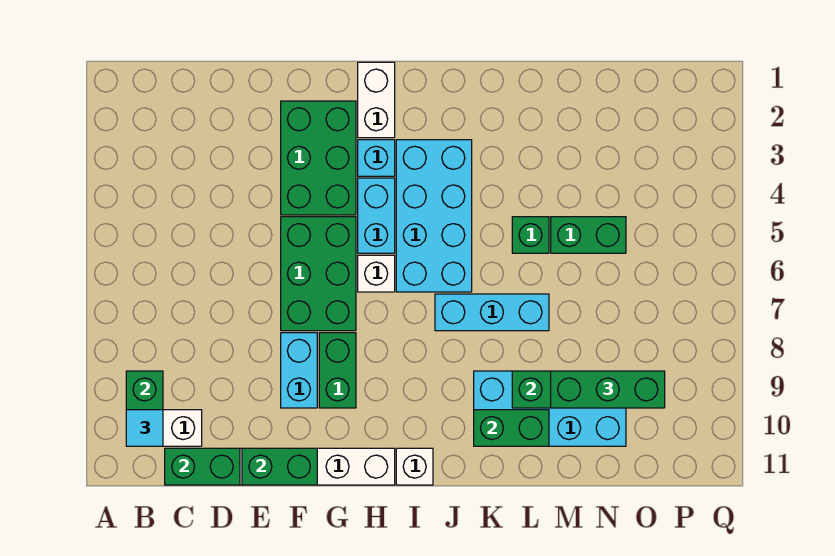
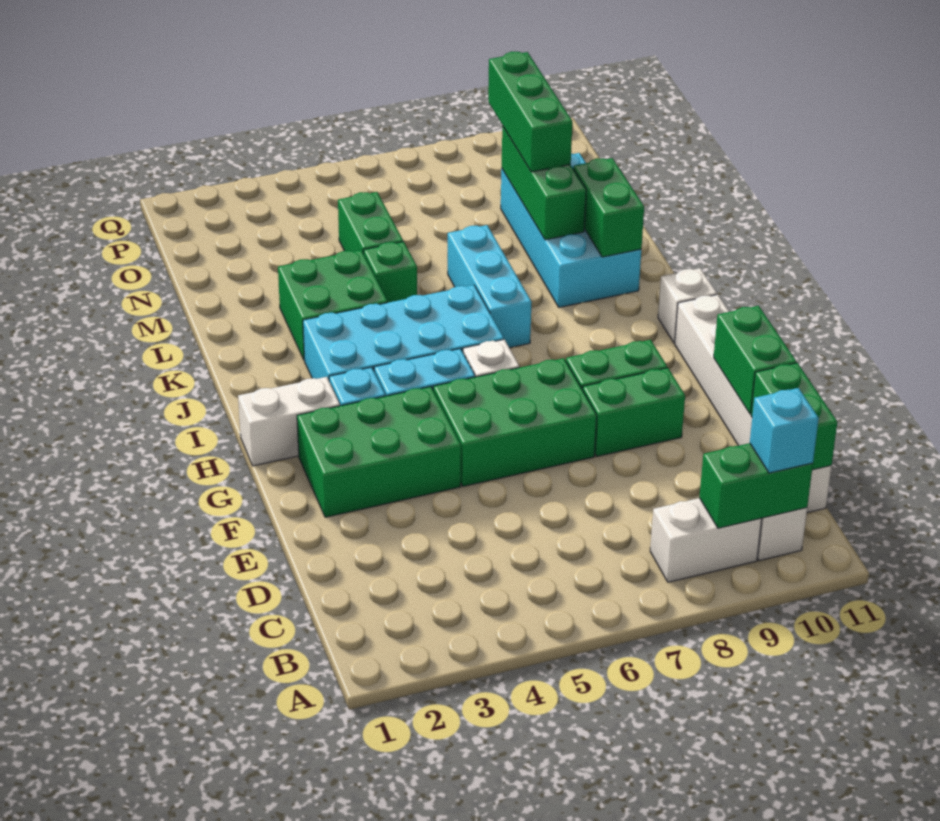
none -> white 1x2 brick [650,498,762,582]
cyan 1x1 tile [126,410,163,446] -> cyan 1x1 brick [750,388,819,473]
cyan 1x2 brick [281,333,317,408] -> green 1x2 brick [583,368,685,456]
none -> green 2x2 brick [278,250,388,361]

